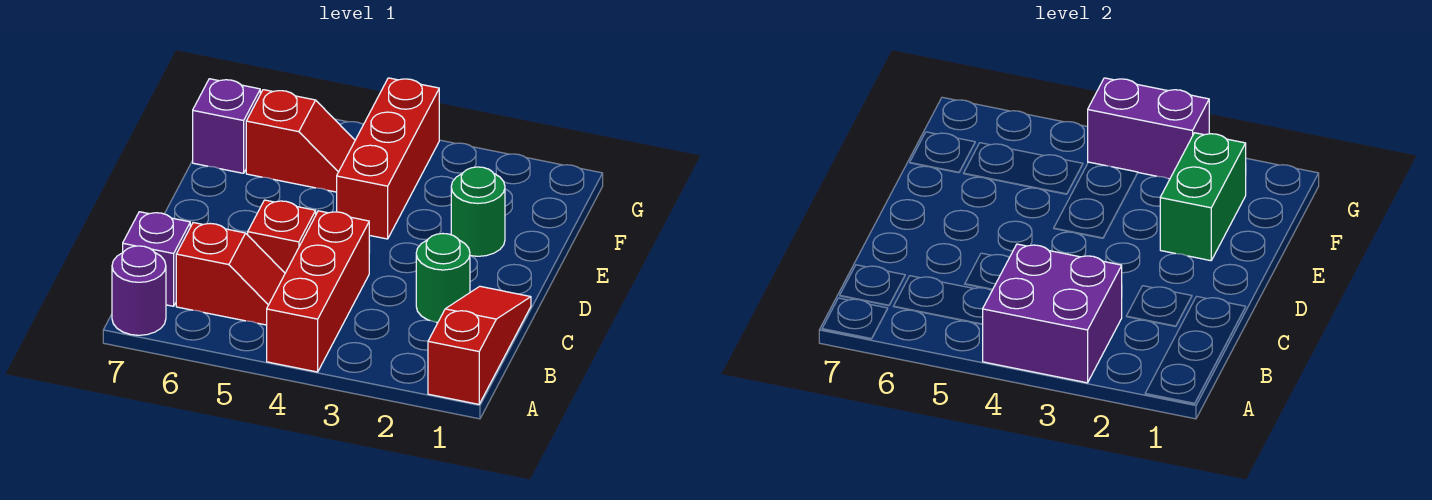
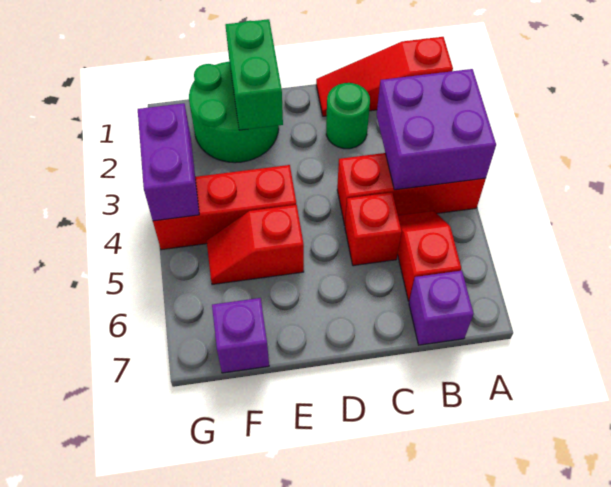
purple 1x1 round brick [112,246,166,335] -> none
green 1x1 round brick [451,167,505,256] -> green 2x2 round brick [189,62,279,163]
green 1x2 brick [1160,133,1246,261] -> green 1x2 brick turned to [225,19,283,130]
red 1x2 slope [246,90,355,192] -> red 1x2 slope turned to [207,205,304,284]

